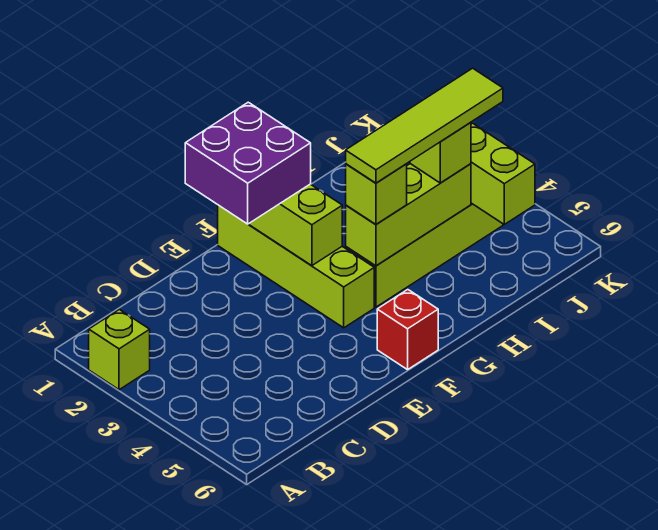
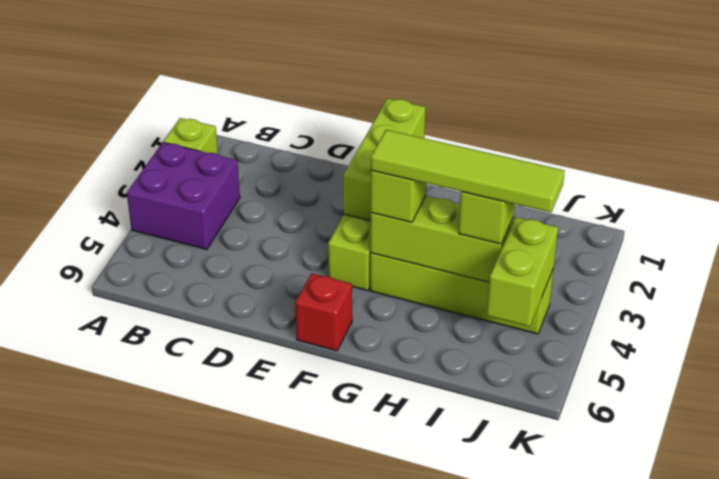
purple 2x2 brick [185,102,311,224] -> purple 2x2 brick moved to [127,142,240,249]

